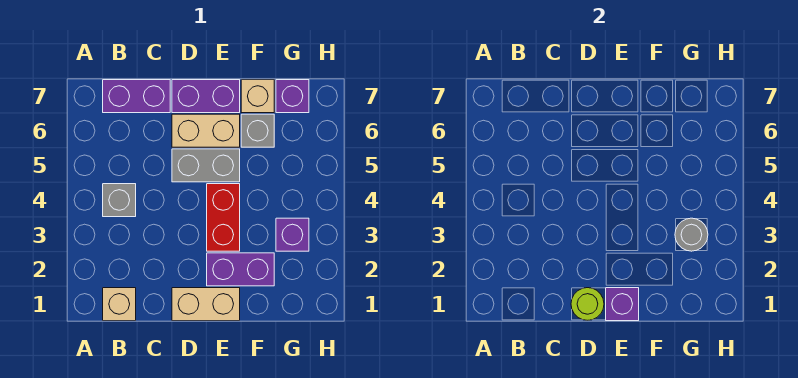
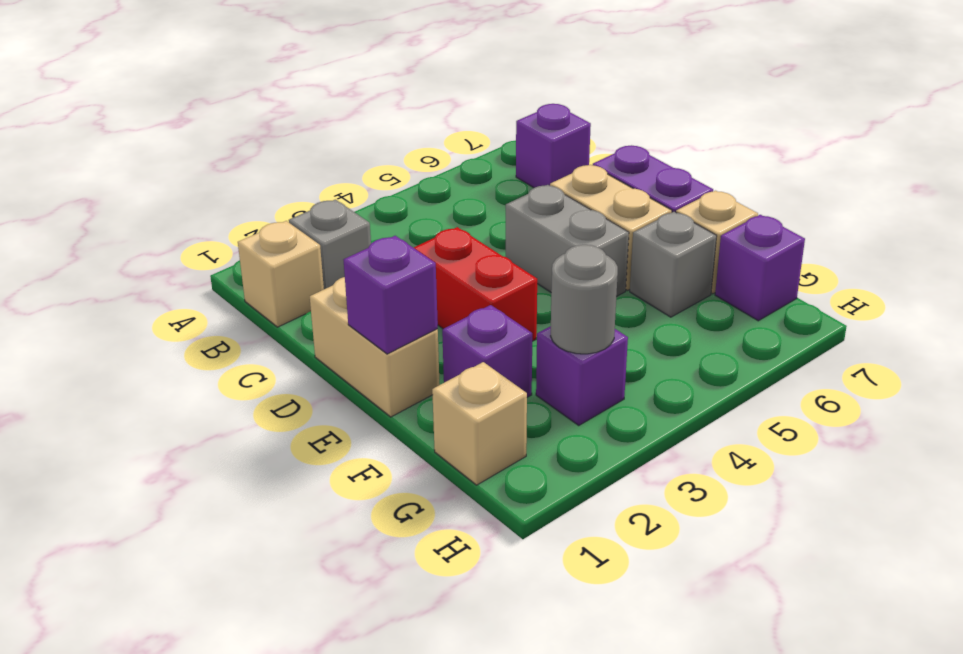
grey 1x1 brick [103,184,136,217] -> grey 1x1 brick moved to [289,200,371,289]
purple 1x2 brick [103,80,170,113] -> purple 1x1 brick [516,104,591,188]
lime 1x1 round brick [571,288,604,320] -> none
purple 1x2 brick [207,253,274,286] -> purple 1x1 brick [442,305,532,397]
red 1x2 brick [207,184,240,251] -> red 1x2 brick turned to [414,227,537,341]
none -> tan 1x1 brick [432,362,527,485]

